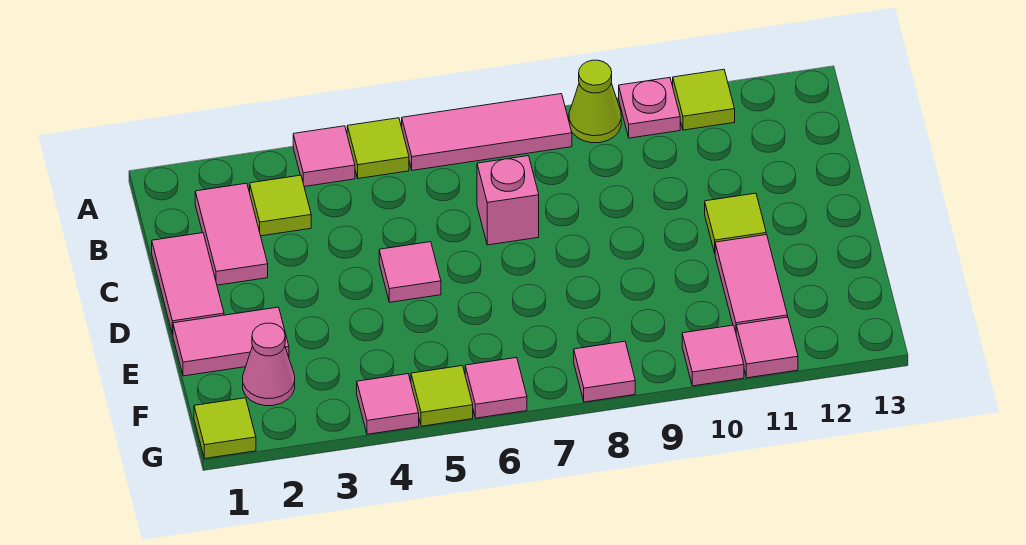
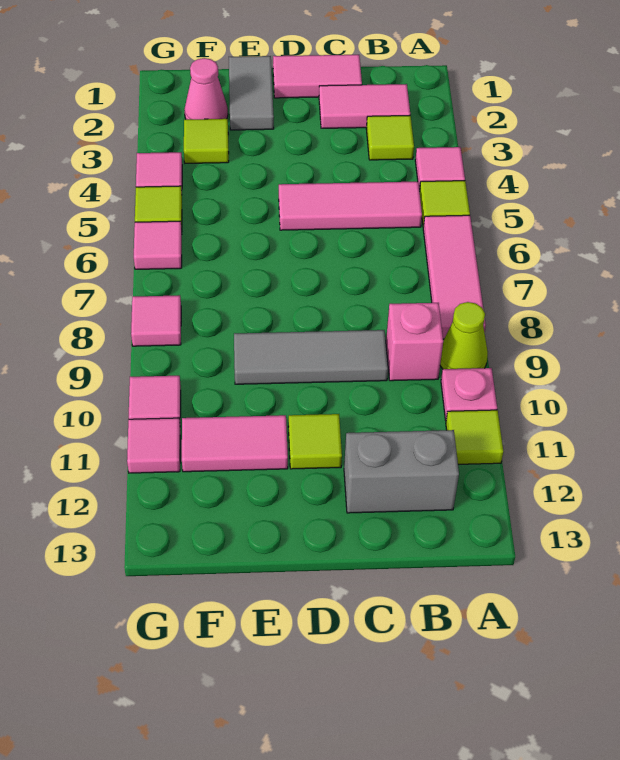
none -> grey 1x2 brick [344,430,459,513]
pink 1x1 brick [477,156,539,245] -> pink 1x1 brick moved to [386,303,443,381]
none -> grey 1x3 tile [234,330,388,384]
pink 1x1 tile [379,242,441,302] -> pink 1x3 tile [279,182,422,230]
pink 1x2 tile [173,307,289,376] -> grey 1x2 tile [229,56,274,130]
lime 1x1 tile [194,398,256,459] -> lime 1x1 tile moved to [184,119,229,163]

